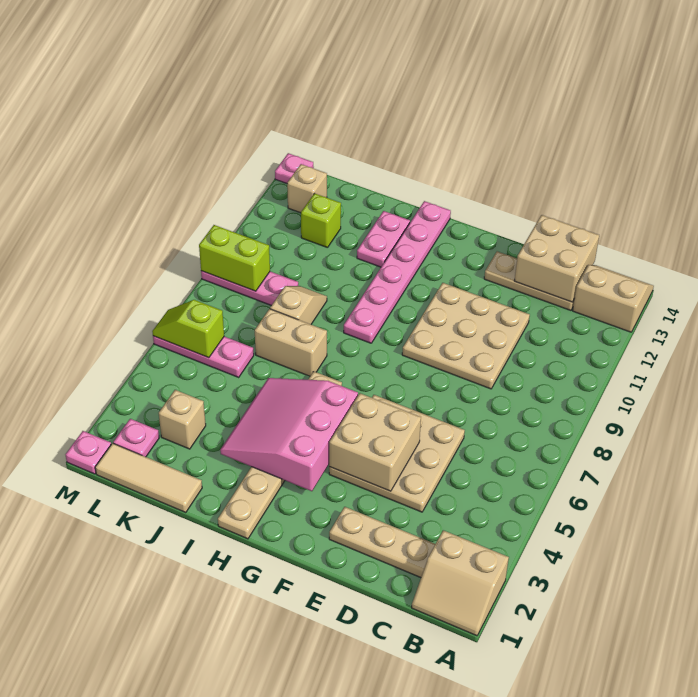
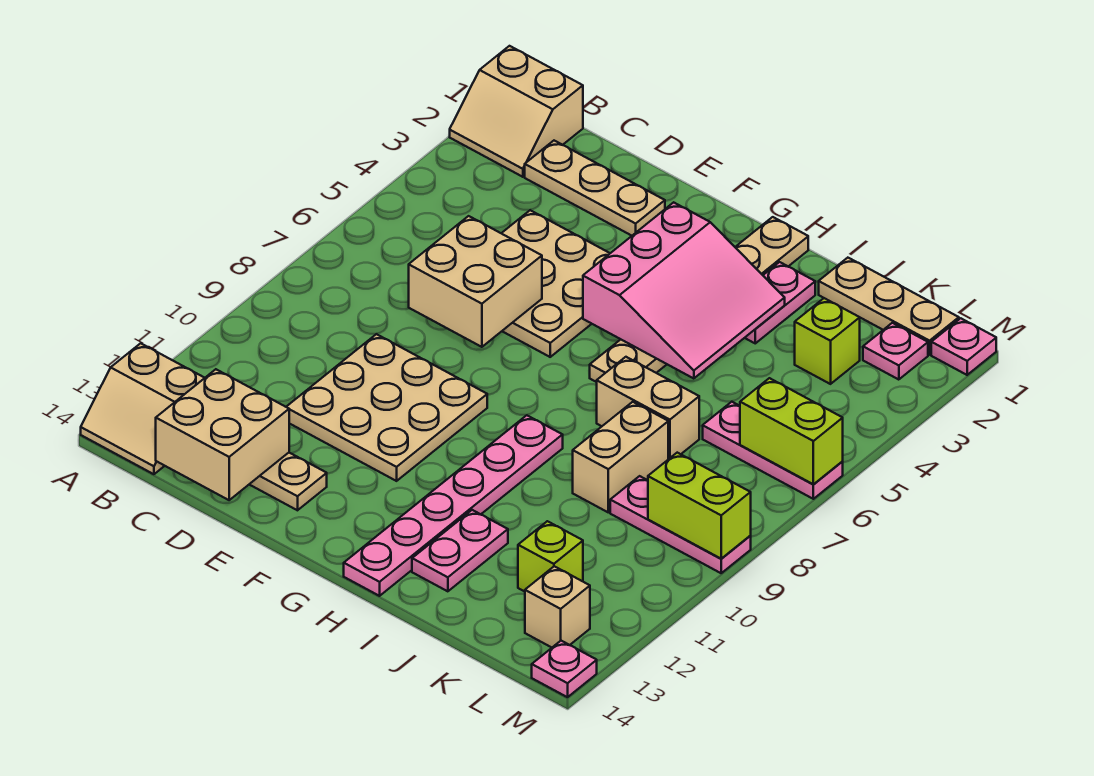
tan 2x2 slope [412,530,509,636] -> tan 2x2 slope turned to [450,46,583,177]
tan 2x2 brick [329,393,421,491] -> tan 2x2 brick moved to [409,216,542,347]
none -> pink 1x2 plate [745,262,815,343]
tan 1x3 tile [95,443,202,513] -> tan 1x3 plate [819,258,959,355]
tan 1x2 slope [270,286,327,324] -> tan 1x2 brick [573,402,668,512]
tan 1x1 brick [159,390,206,449] -> lime 1x1 brick [795,298,860,384]
lime 1x2 slope [152,300,224,358] -> lime 1x2 brick [740,378,843,485]

